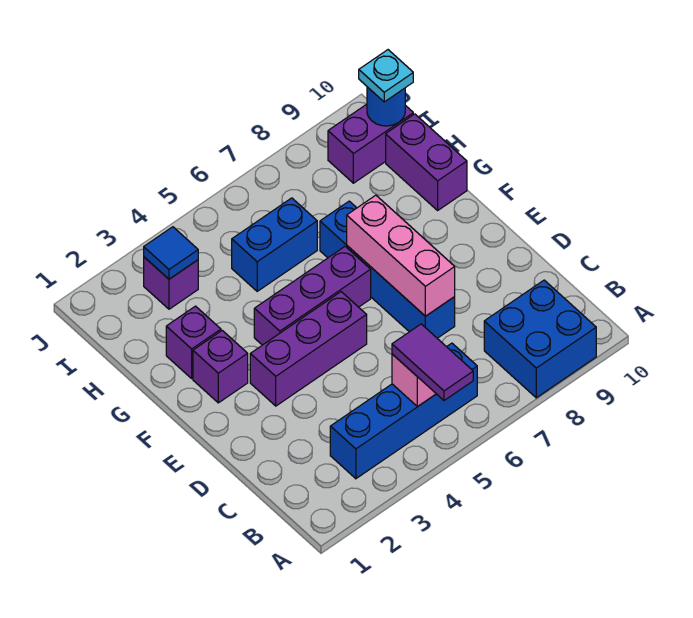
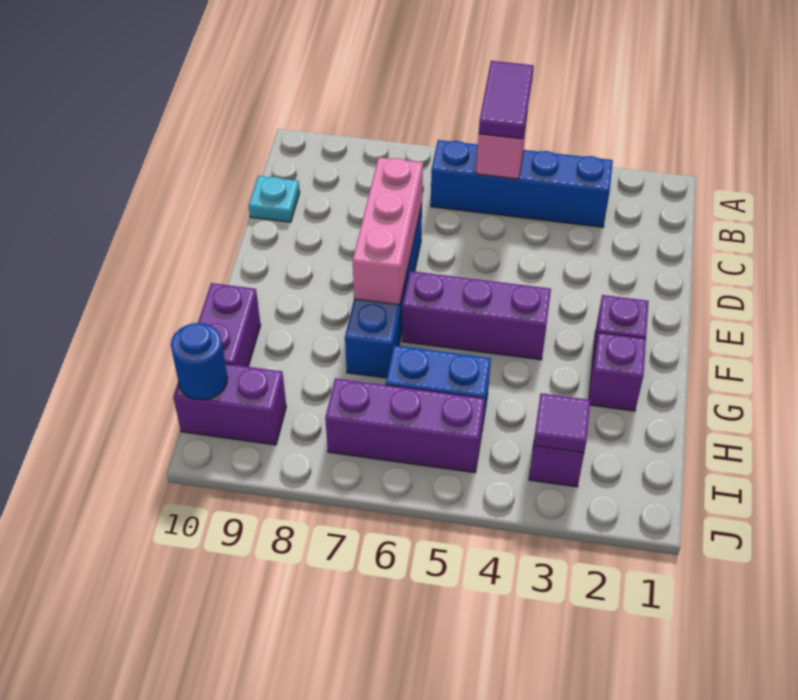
blue 2x2 brick [484,280,596,398] -> none
purple 1x3 brick [250,292,367,406] -> purple 1x3 brick moved to [325,378,485,473]
blue 1x1 tile [144,227,198,279] -> purple 1x1 tile [534,393,590,452]
cyan 1x1 plate [359,50,413,102] -> cyan 1x1 plate moved to [249,176,300,222]

